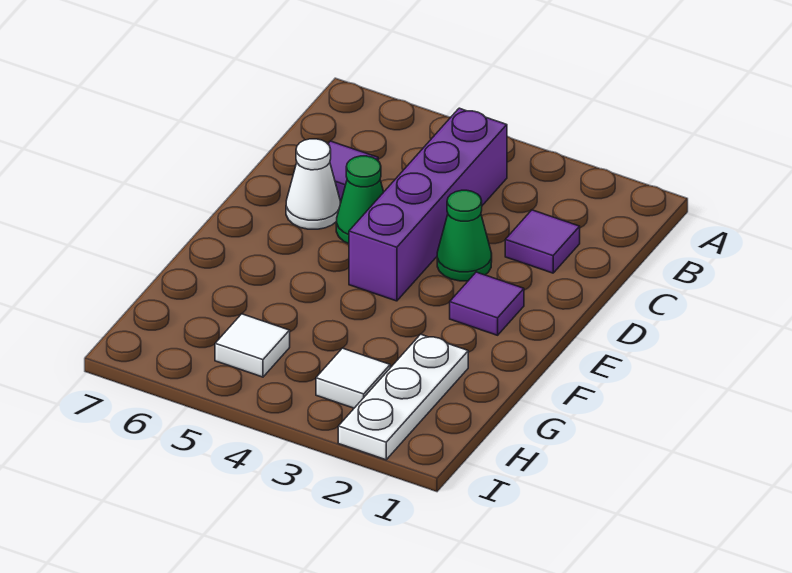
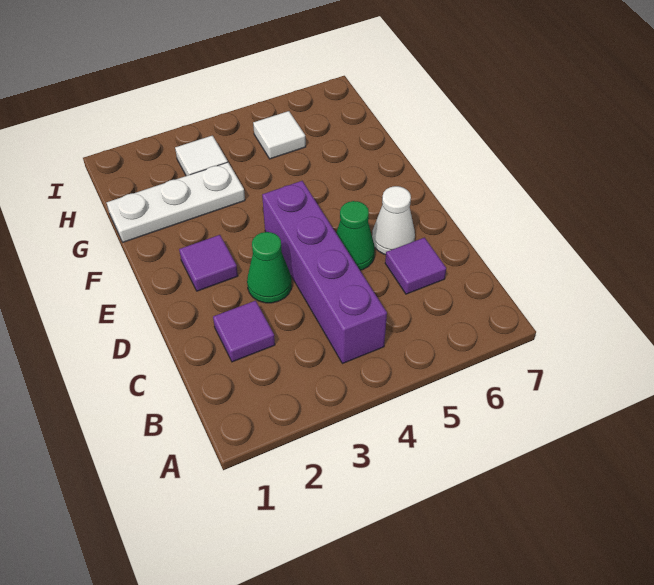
white 1x3 plate [338,334,468,460] -> white 1x3 plate turned to [107,162,245,242]

